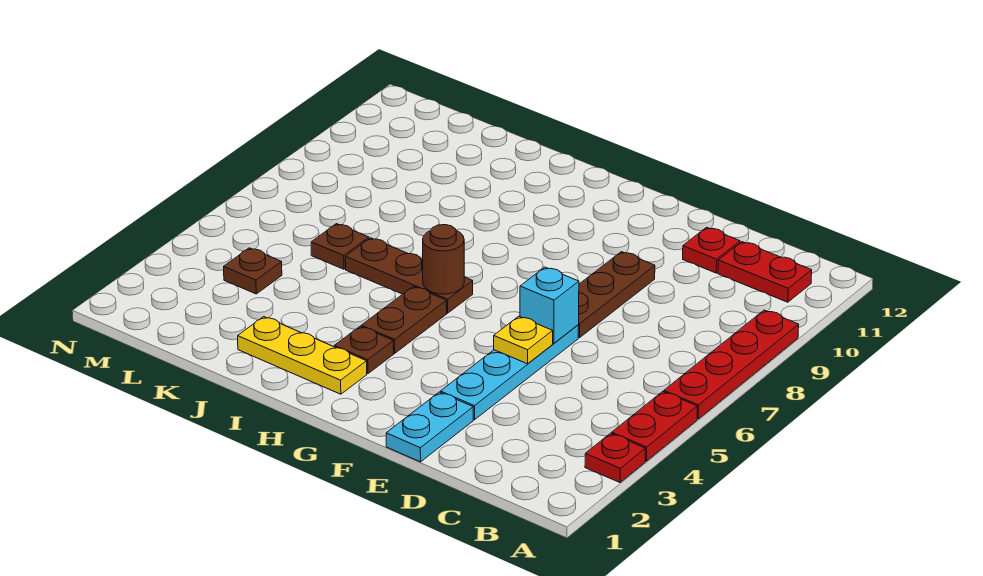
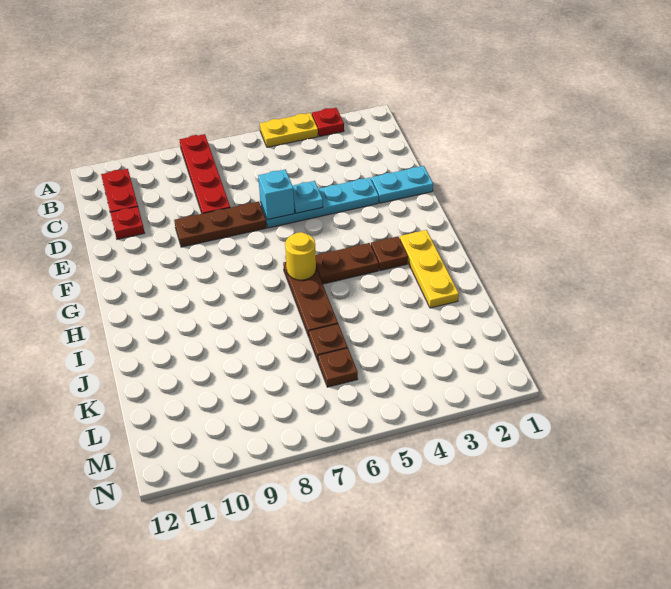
red 1x2 plate [612,391,697,461] -> yellow 1x2 plate [260,113,318,147]
red 1x4 plate [664,310,799,419] -> red 1x4 plate turned to [180,134,230,214]
yellow 1x1 plate [494,316,553,364] -> cyan 1x1 plate [293,181,323,213]
brown 1x1 round brick [422,225,464,294] -> yellow 1x1 round brick [285,232,316,280]
brown 1x1 plate [224,248,282,294] -> brown 1x1 plate moved to [318,348,358,387]

